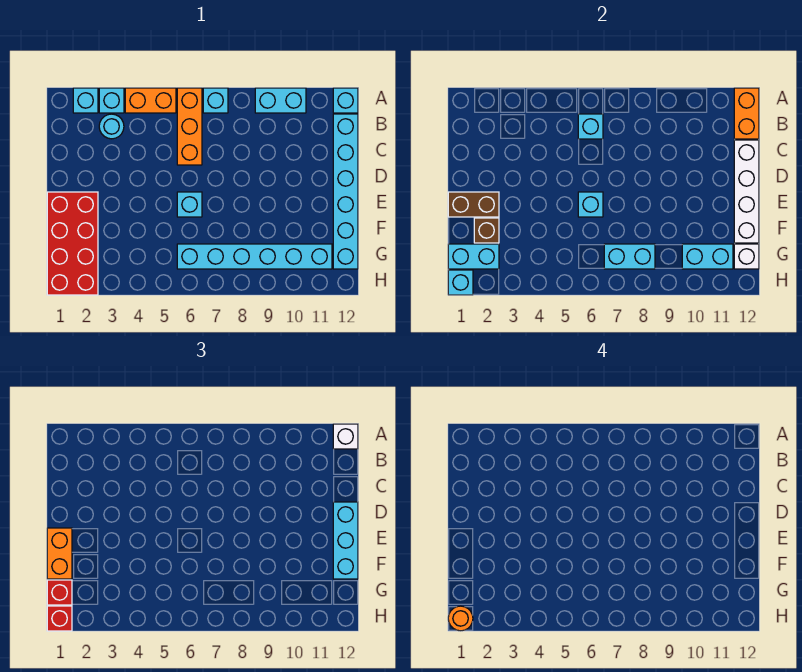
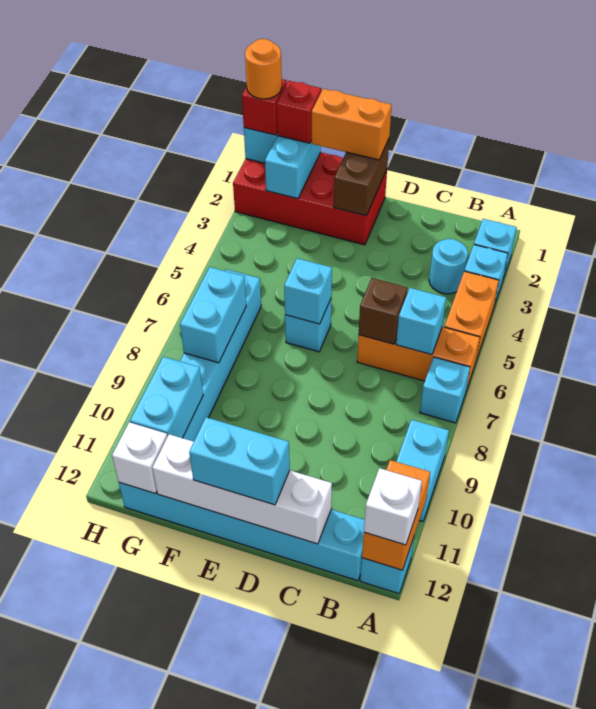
orange 1x2 brick [734,88,759,139] -> orange 1x2 brick turned to [362,460,430,570]
cyan 1x3 brick [333,502,358,579] -> cyan 1x2 brick [189,417,290,505]
brown 1x1 brick [474,218,499,243] -> brown 1x1 brick moved to [359,278,408,344]

